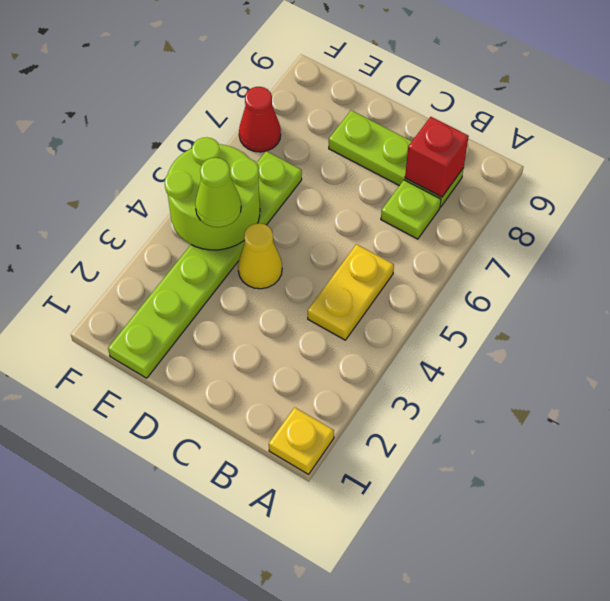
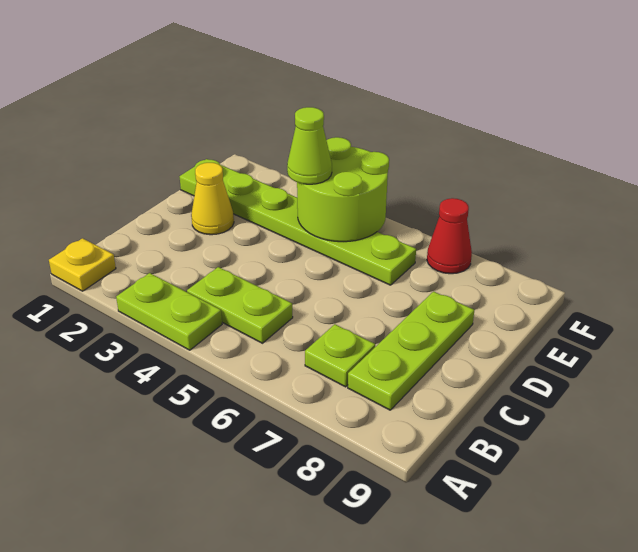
none -> lime 1x2 plate [116,273,222,350]
yellow 1x2 plate [308,244,394,340] -> lime 1x2 plate [187,267,293,343]
red 1x1 brick [405,117,469,197] -> none
yellow 1x1 cone [238,223,282,289] -> yellow 1x1 cone moved to [191,163,234,235]

